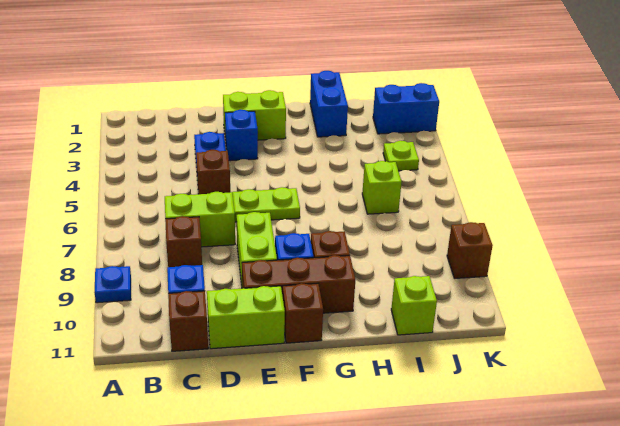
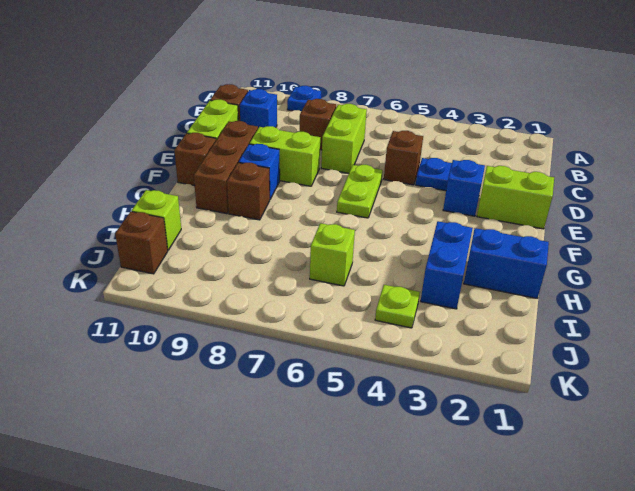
lime 1x2 brick [223,90,286,140] -> lime 1x2 brick turned to [477,166,554,229]
blue 1x2 brick [373,83,439,134] -> blue 1x2 brick moved to [421,221,473,309]
brown 1x1 brick [447,222,493,279] -> brown 1x1 brick moved to [115,212,168,274]

